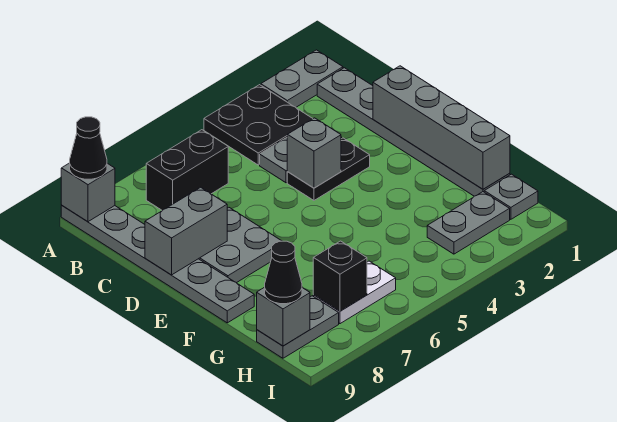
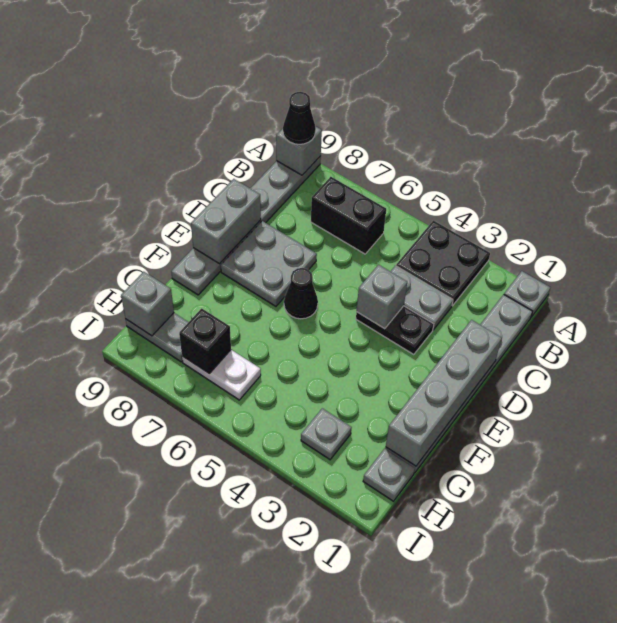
grey 1x2 plate [261,50,343,107] -> grey 1x1 plate [504,271,551,317]
grey 1x2 brick [145,187,227,275] -> grey 1x2 brick turned to [191,179,261,264]
grey 1x2 plate [427,192,510,254] -> grey 1x1 plate [301,408,352,459]
black 1x1 cone [265,241,302,304] -> black 1x1 cone moved to [284,268,318,319]

